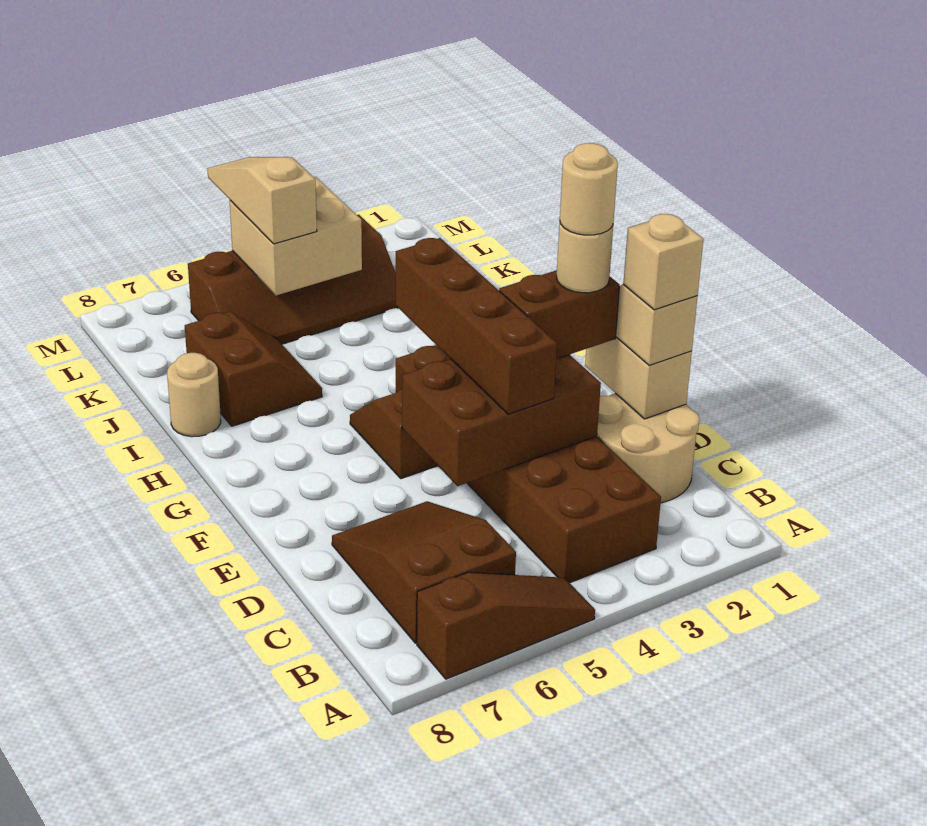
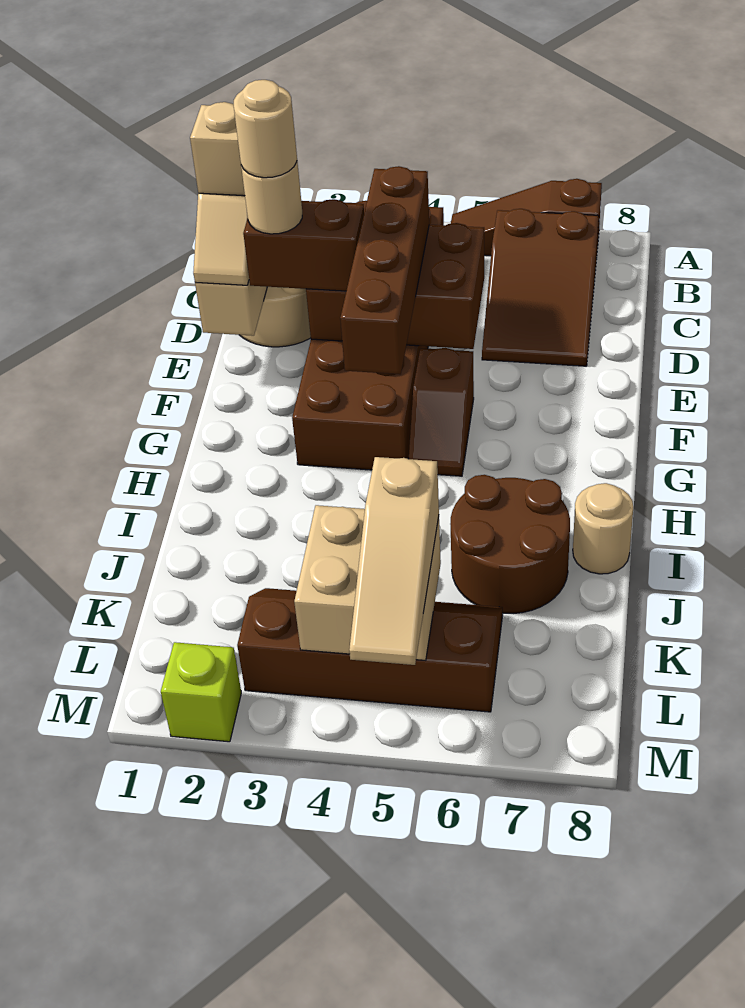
brown 2x2 slope [185,312,322,426] -> brown 2x2 round brick [450,475,570,613]
none -> lime 1x1 brick [161,642,241,742]

